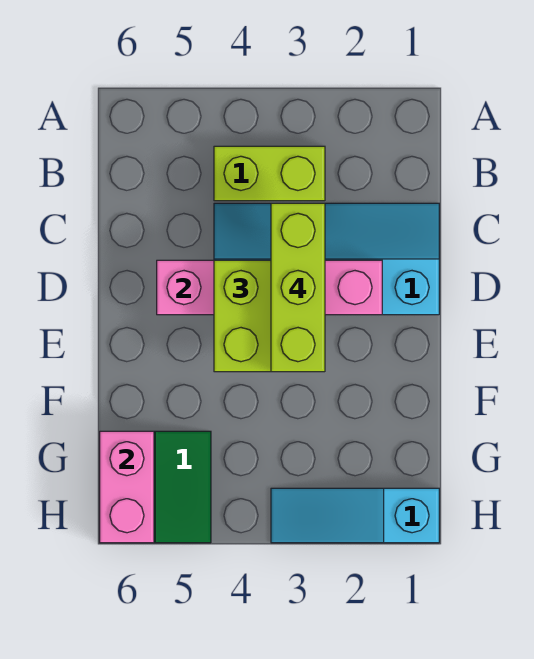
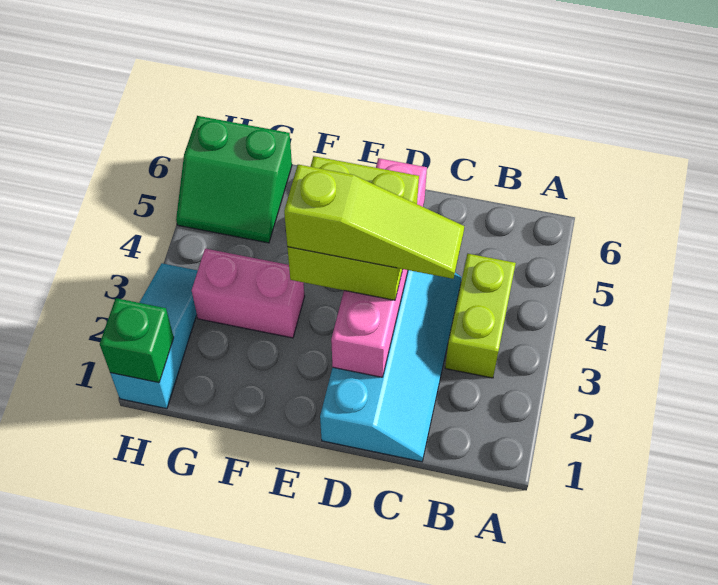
lime 1x3 brick [271,203,325,372] -> lime 1x3 slope [284,165,464,279]
pink 1x2 brick [100,431,154,543] -> pink 1x2 brick moved to [192,249,305,338]
none -> green 1x1 brick [100,298,174,383]

